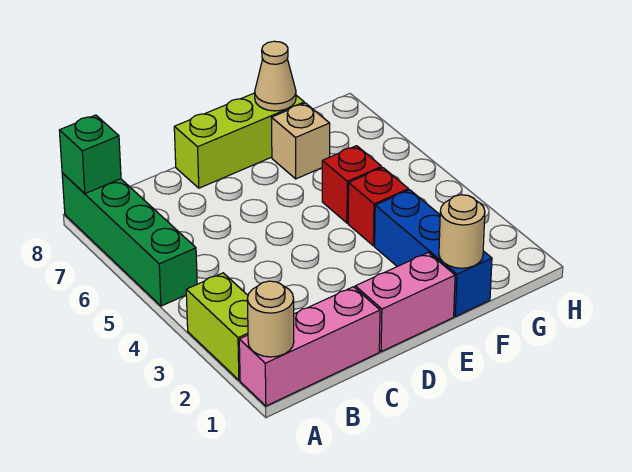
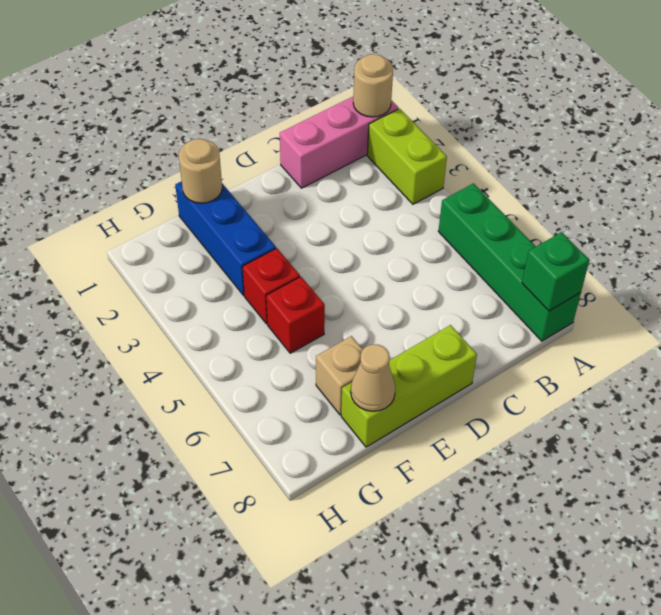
pink 1x2 brick [355,253,455,352] -> none

